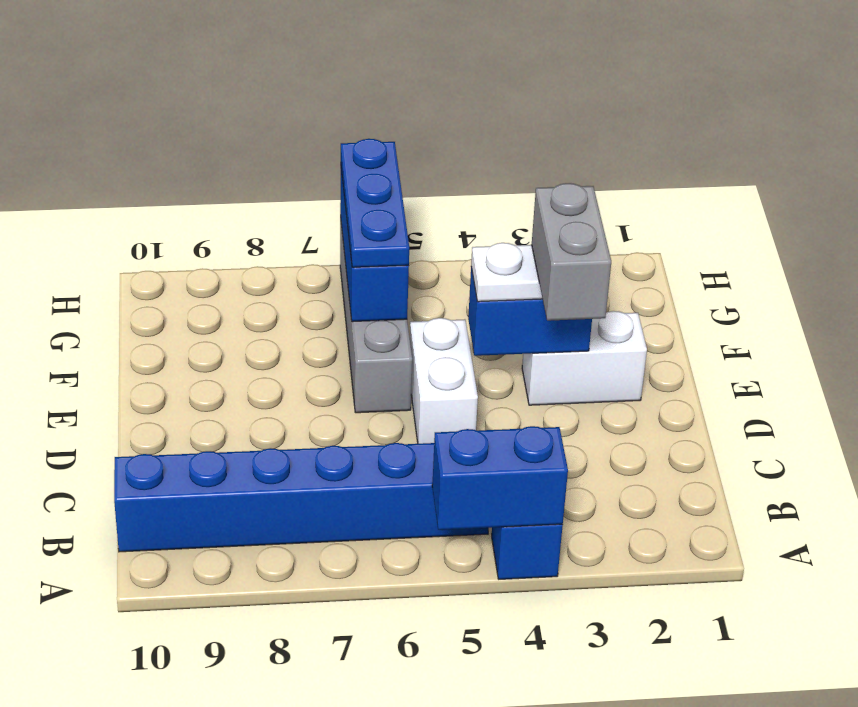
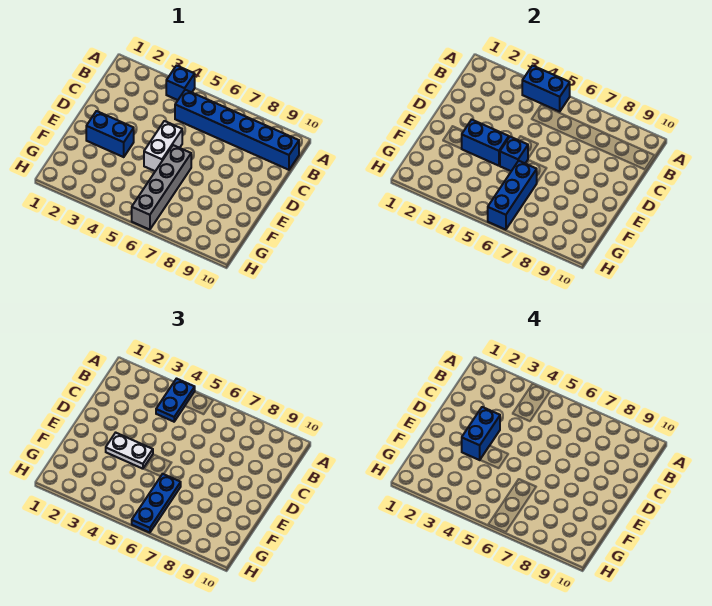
none -> blue 1x2 plate [156,379,195,422]
grey 1x2 brick [532,183,611,321] -> blue 1x2 brick [462,407,500,460]
white 1x2 brick [522,311,647,405] -> blue 1x2 brick [86,111,134,157]
none -> blue 1x1 brick [500,137,528,171]

